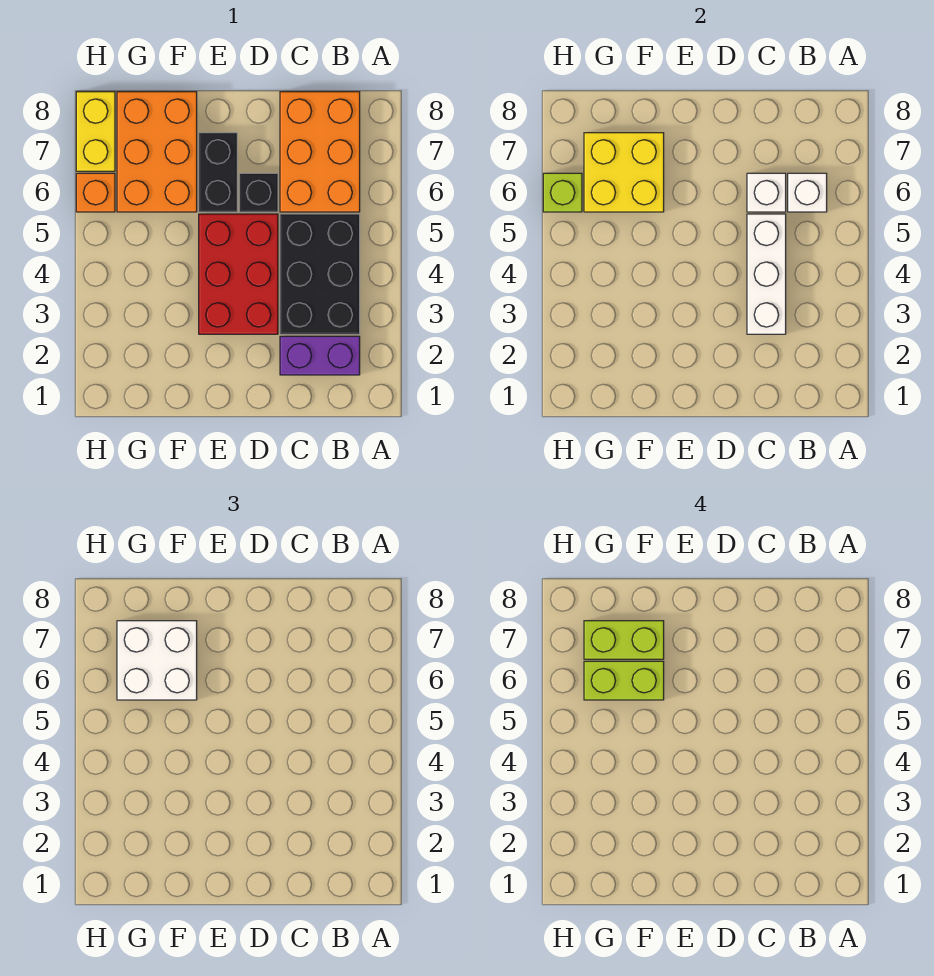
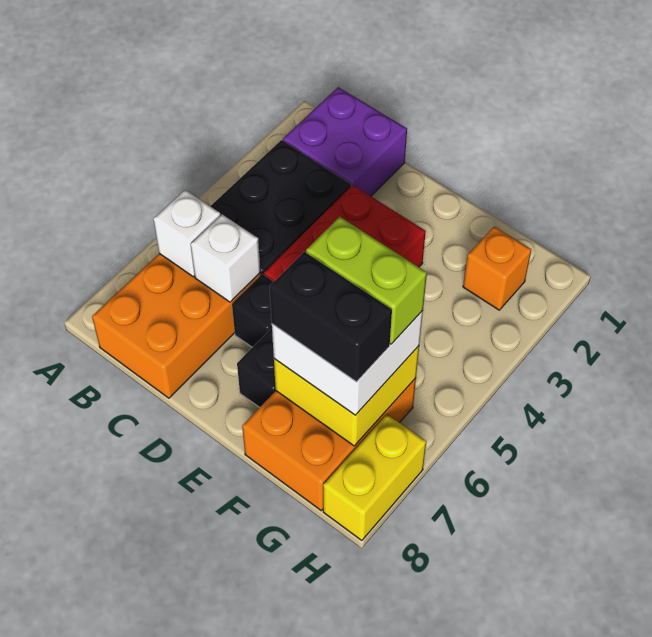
purple 1x2 brick [280,336,360,375] -> purple 2x2 brick [283,87,407,196]
white 1x3 brick [747,214,786,334] -> none
lime 1x2 brick [584,621,664,659] -> black 1x2 brick [270,252,392,382]
orange 1x1 brick [76,173,115,212] -> orange 1x1 brick moved to [463,226,531,310]
lime 1x1 brick [543,173,582,212] -> none

